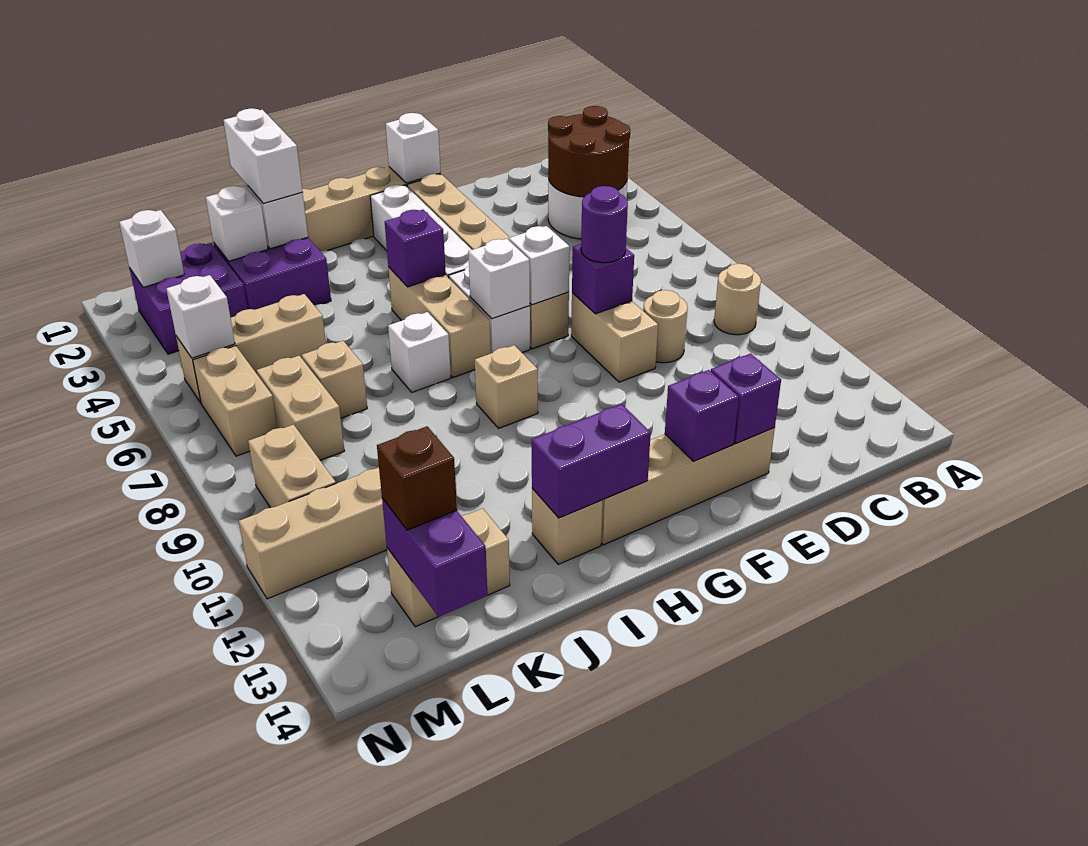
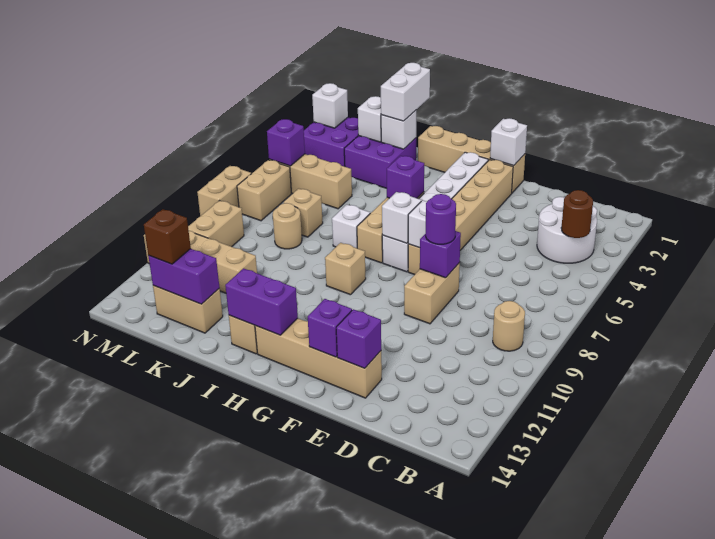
brown 2x2 round brick [548,106,630,197] -> brown 1x1 round brick [561,190,593,238]
tan 1x1 round brick [643,290,688,363] -> tan 1x1 round brick moved to [273,203,302,249]
tan 1x2 brick [257,356,344,460] -> tan 1x2 brick moved to [197,166,251,216]
purple 1x2 brick [382,498,487,617] -> purple 1x2 brick turned to [148,249,220,304]
white 1x1 brick [166,275,235,358] -> purple 1x1 brick [267,119,305,166]

